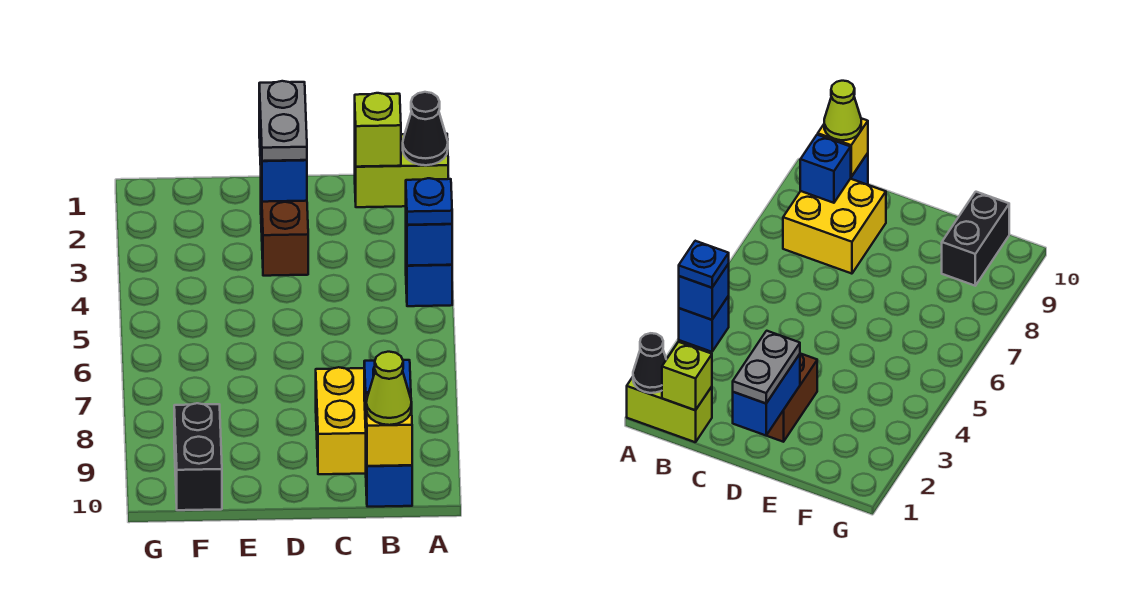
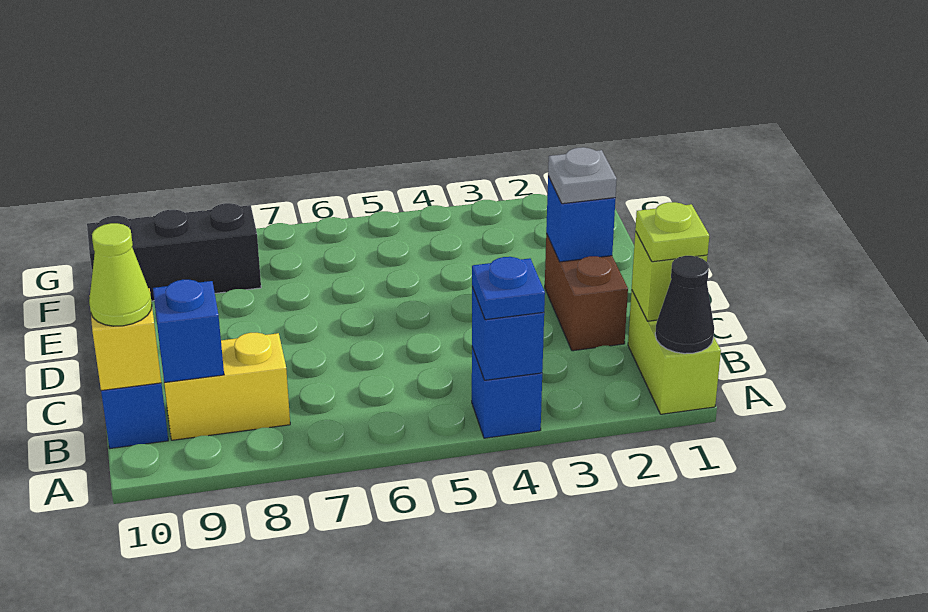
none -> lime 1x1 plate [635,202,709,262]
yellow 2x2 brick [316,367,366,474] -> yellow 1x2 brick [161,333,290,440]
blue 1x2 brick [259,98,307,202] -> blue 1x1 brick [546,176,615,262]
grey 1x2 plate [259,81,307,161] -> grey 1x1 plate [548,147,617,204]
brown 1x2 brick [261,192,308,276] -> brown 1x2 brick turned to [545,234,628,351]
black 1x2 brick [174,403,222,510] -> black 1x3 brick [87,203,261,301]

